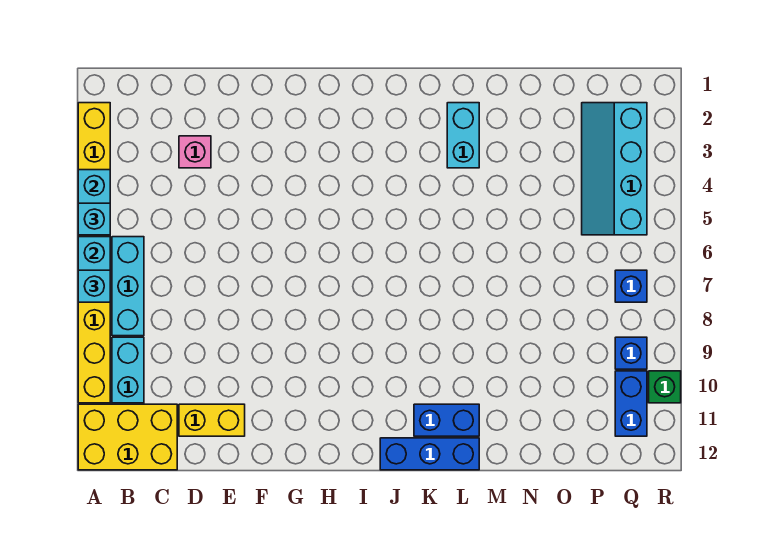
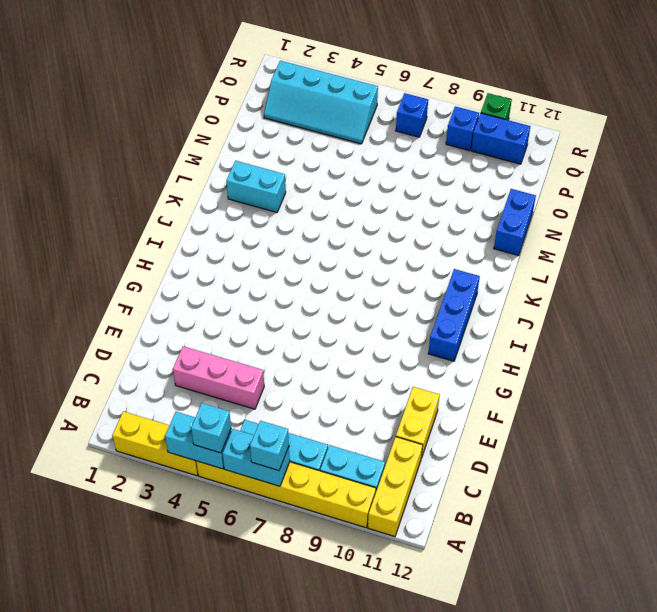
yellow 2x3 brick [78,404,177,470] -> yellow 1x3 brick [368,437,423,537]
pink 1x1 brick [179,136,211,168] -> pink 1x3 brick [173,346,264,409]
blue 1x3 brick [380,438,479,470] -> blue 1x3 brick moved to [428,269,480,361]
blue 1x2 brick [414,404,479,436] -> blue 1x2 brick moved to [494,189,536,256]

